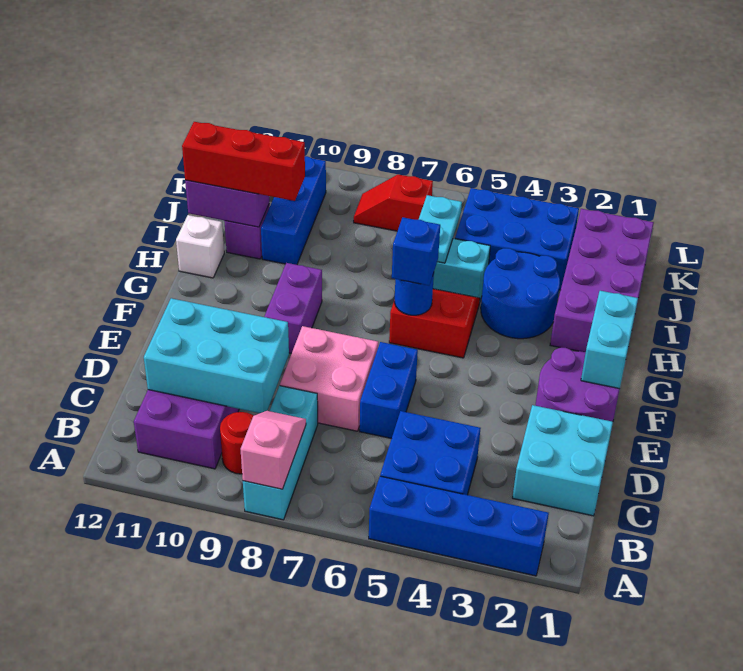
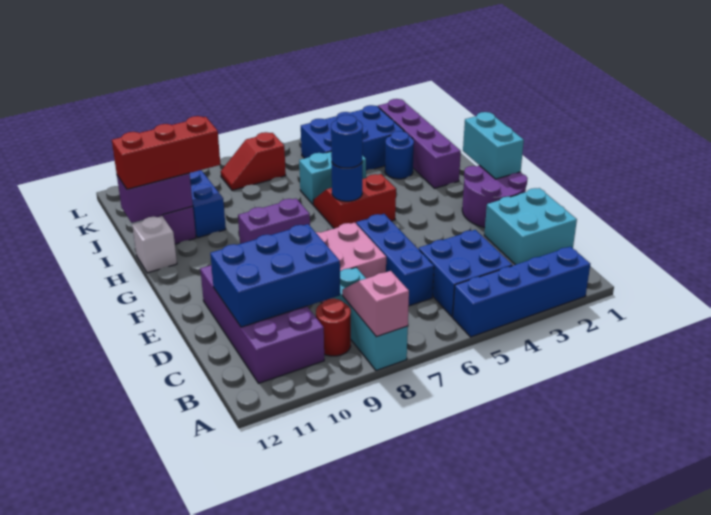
cyan 2x3 brick [144,298,289,413] -> blue 2x3 brick [210,224,340,327]
blue 1x2 brick [360,342,418,439] -> blue 1x3 brick [356,214,434,306]
purple 1x2 brick [264,263,322,353] -> purple 1x2 brick turned to [238,199,310,244]
blue 1x1 brick [392,217,440,285] -> blue 1x1 round brick [331,115,363,168]
purple 2x4 brick [550,209,654,352] -> purple 1x4 brick [378,99,461,188]
blue 2x2 round brick [481,248,560,339] -> blue 1x1 round brick [385,131,414,179]
cyan 1x2 plate [419,195,462,263] -> none

